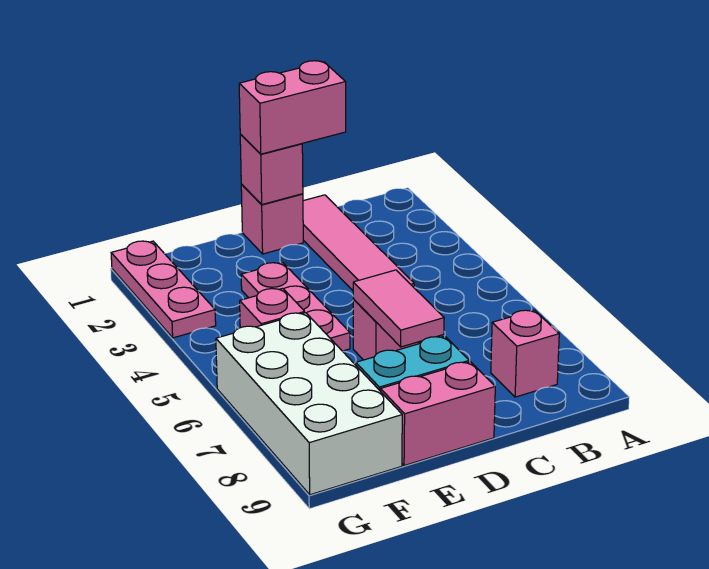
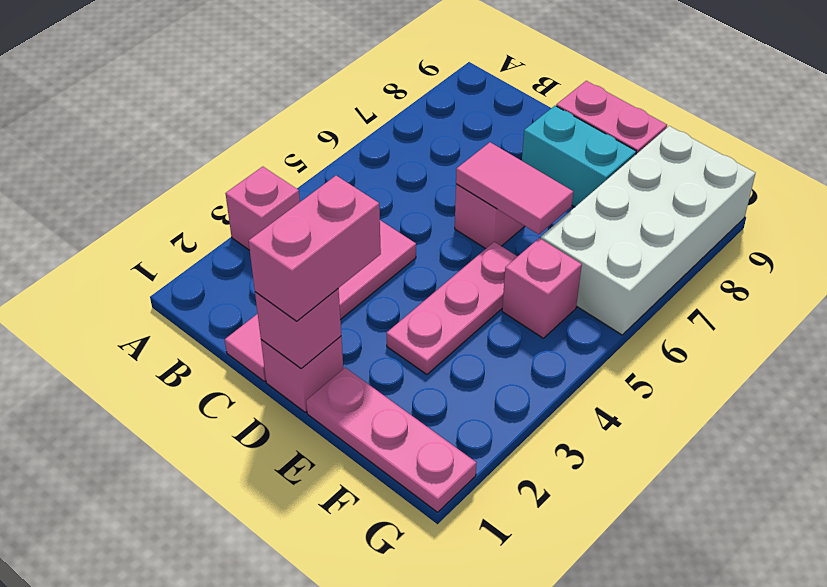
pink 1x1 brick [491,310,559,397] -> pink 1x1 brick moved to [225,167,300,250]
pink 1x2 brick [239,61,346,154] -> pink 1x2 brick turned to [249,176,381,321]
pink 1x2 tile [353,270,444,347] -> pink 1x2 tile turned to [456,142,573,234]
pink 1x3 plate [111,241,216,338] -> pink 1x3 plate turned to [306,368,476,512]

